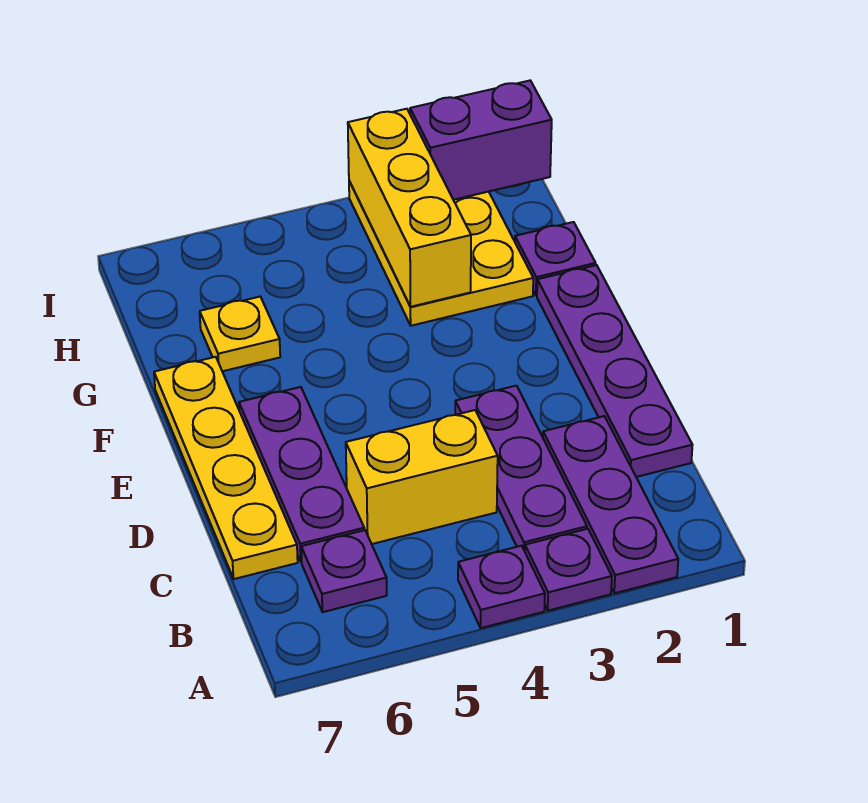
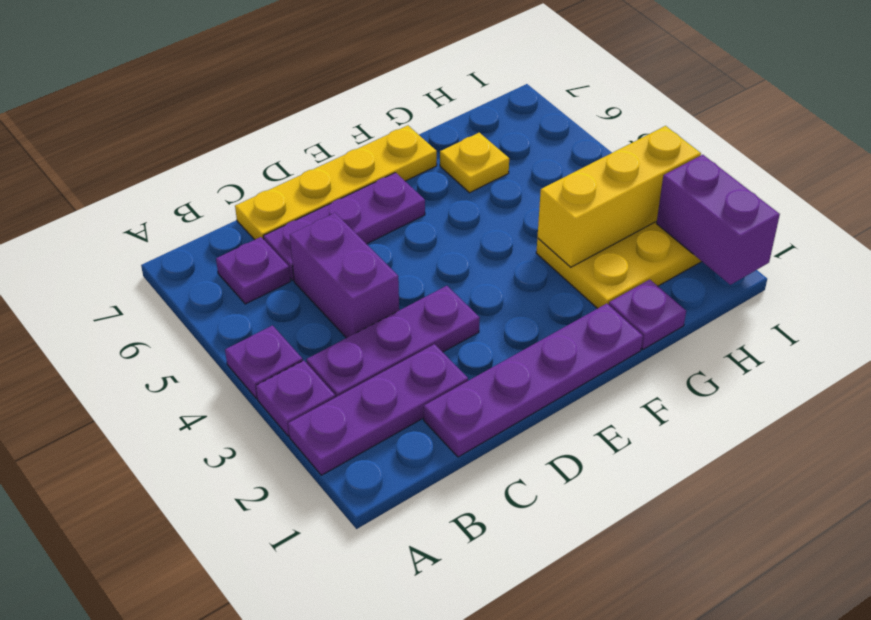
yellow 1x2 brick [346,410,498,544] -> purple 1x2 brick [290,213,399,338]

